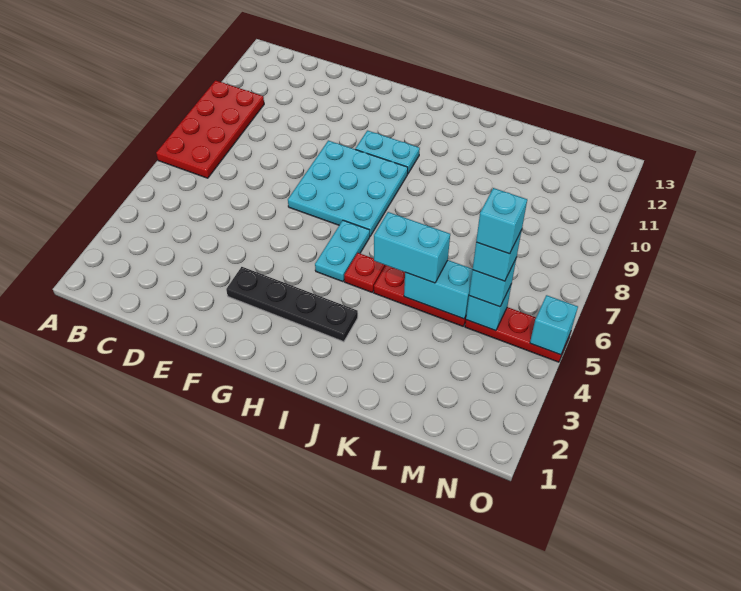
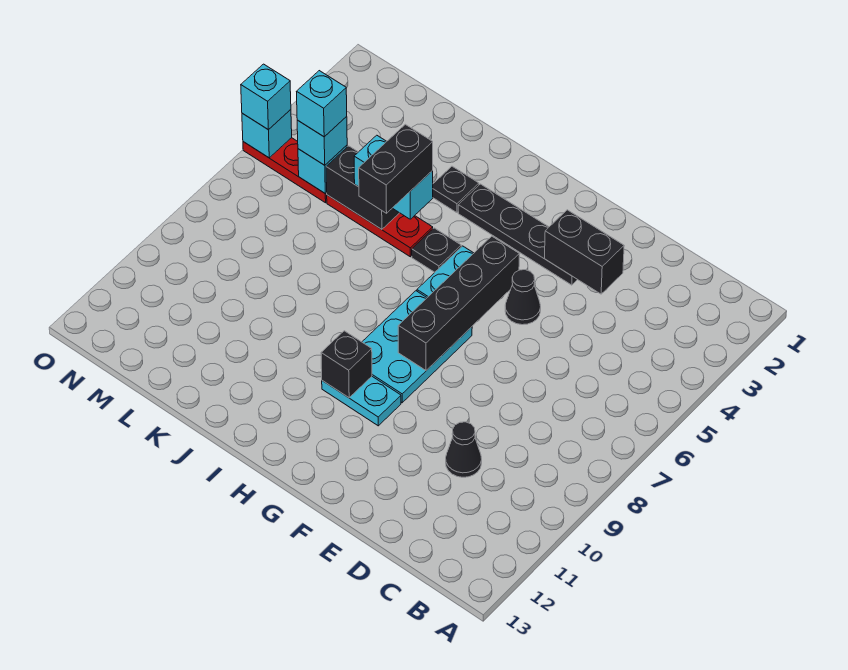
red 2x4 plate [156,80,264,178] -> none
none -> black 1x1 cone [446,422,482,477]
none -> black 1x2 brick [545,210,624,294]
none -> black 1x1 cone [505,270,541,325]
cyan 3x3 plate [288,141,408,236] -> cyan 2x3 plate [362,291,472,403]
none -> black 1x4 brick [398,236,519,370]
none -> black 1x1 brick [321,331,372,398]
red 1x1 plate [344,253,385,292] -> black 1x1 plate [412,228,461,272]
none -> black 1x1 plate [433,166,479,213]
none -> black 1x2 brick [359,124,433,213]
cyan 1x2 brick [404,260,473,319] -> black 1x2 brick [326,146,399,229]
cyan 1x1 brick [476,188,527,254] -> cyan 1x1 brick moved to [241,64,291,130]

